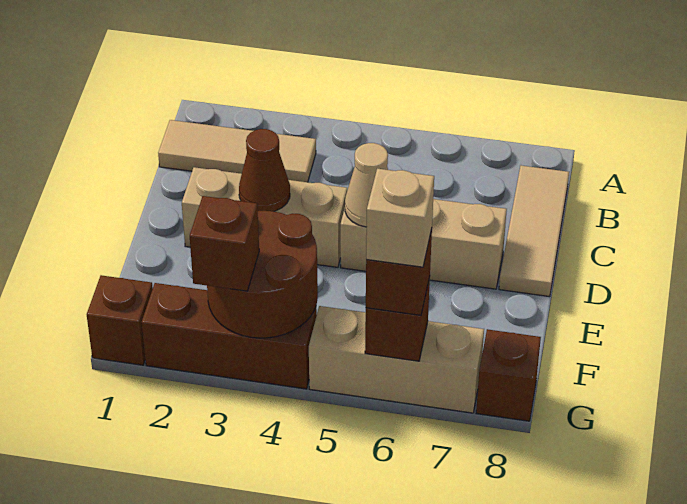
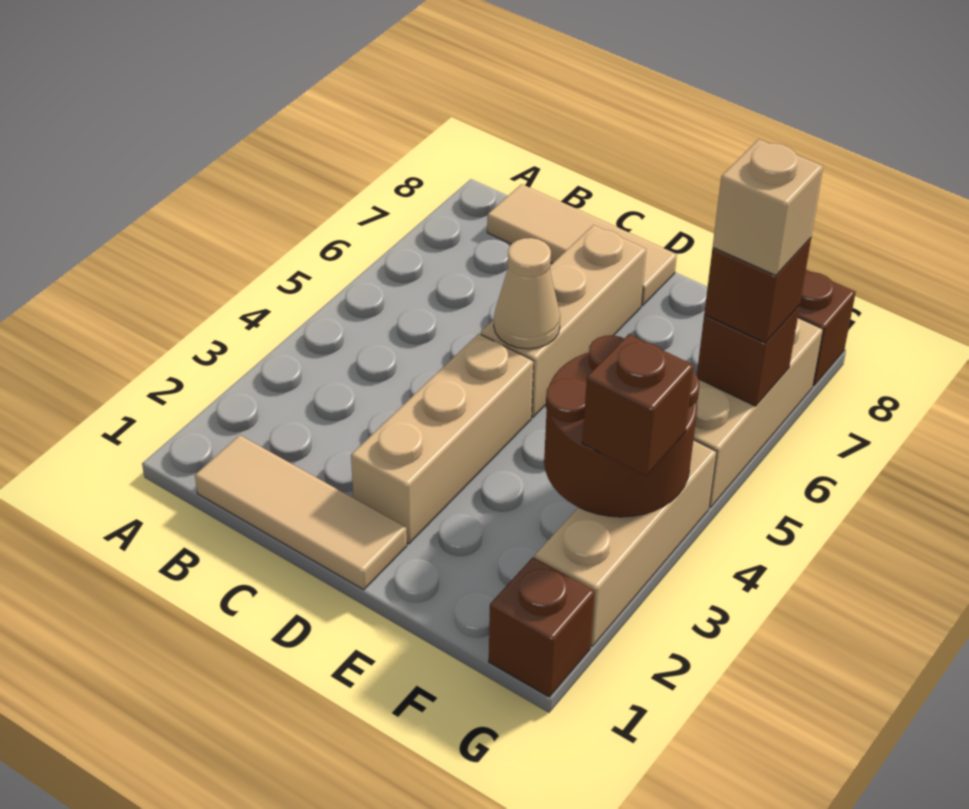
tan 1x3 tile [158,120,316,182] -> tan 1x3 tile turned to [195,435,407,590]
brown 1x1 cone [239,129,290,211] -> none
brown 1x3 brick [142,283,317,389] -> tan 1x3 brick [535,440,717,646]

